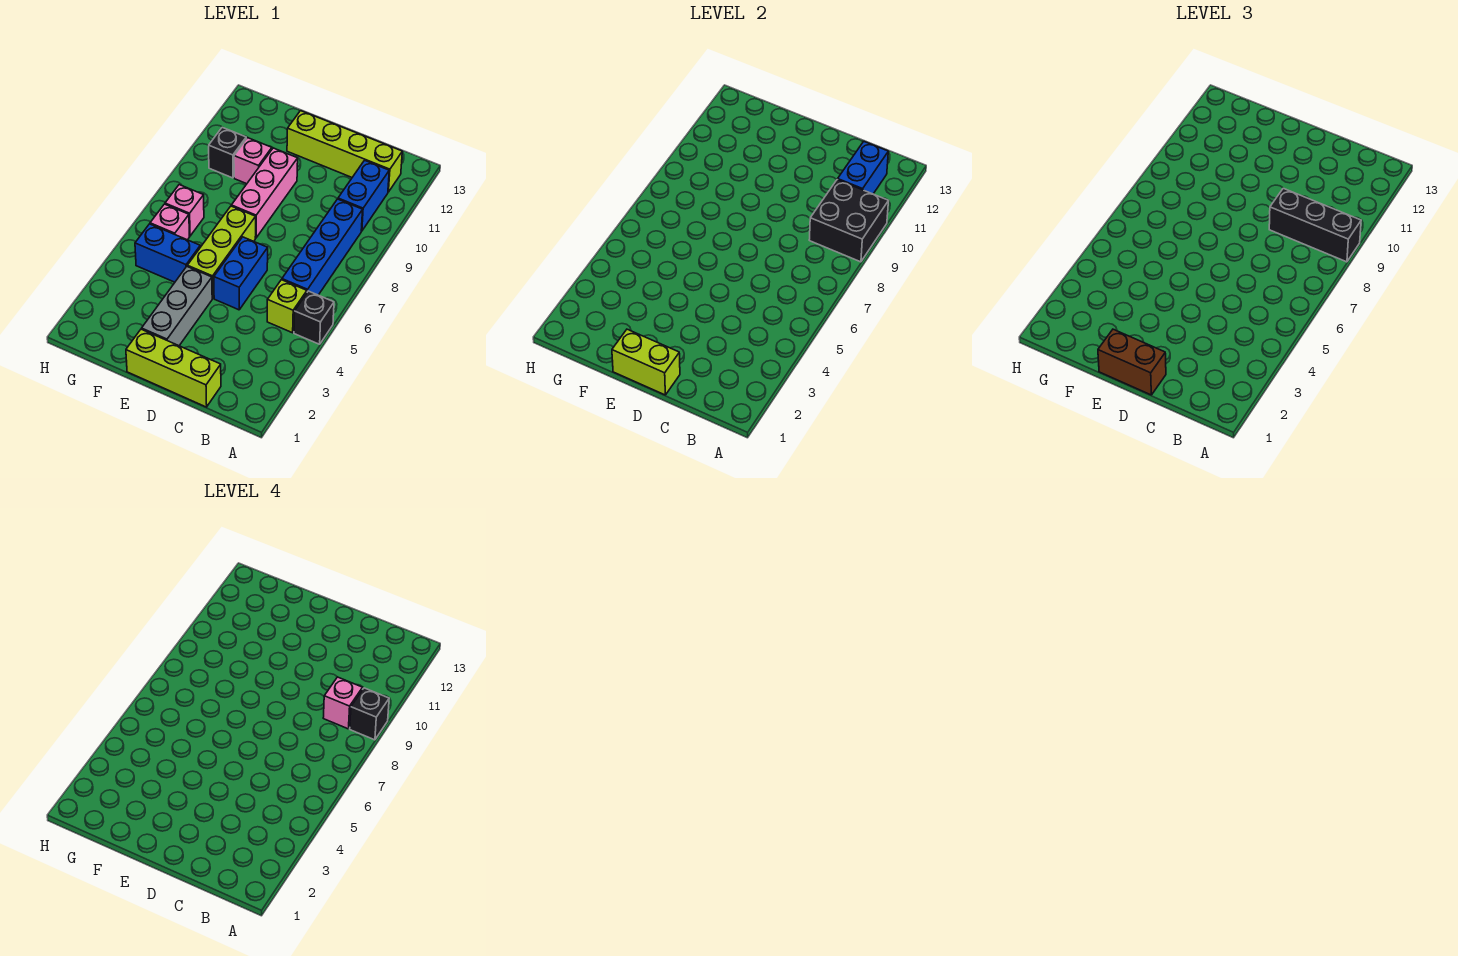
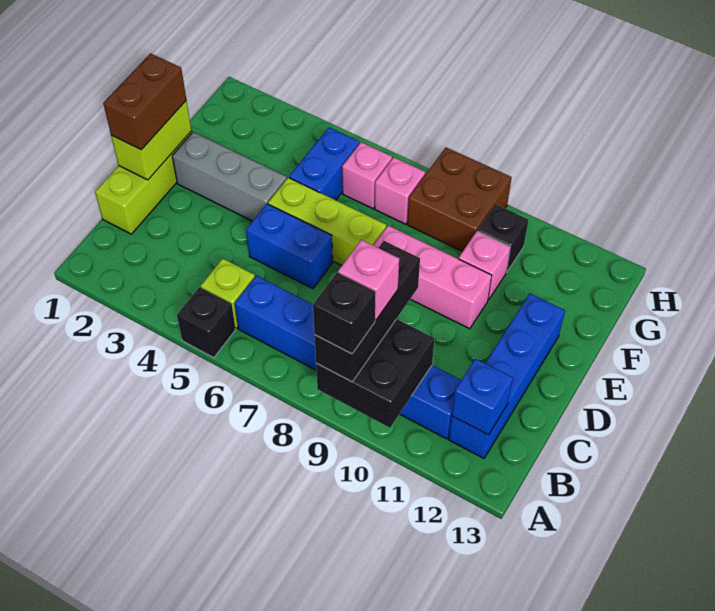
blue 1x2 brick [838,142,888,194] -> blue 1x1 brick [452,359,513,435]
lime 1x4 brick [287,111,402,192] -> blue 1x4 brick [449,294,565,458]
none -> brown 2x2 brick [407,148,512,252]

